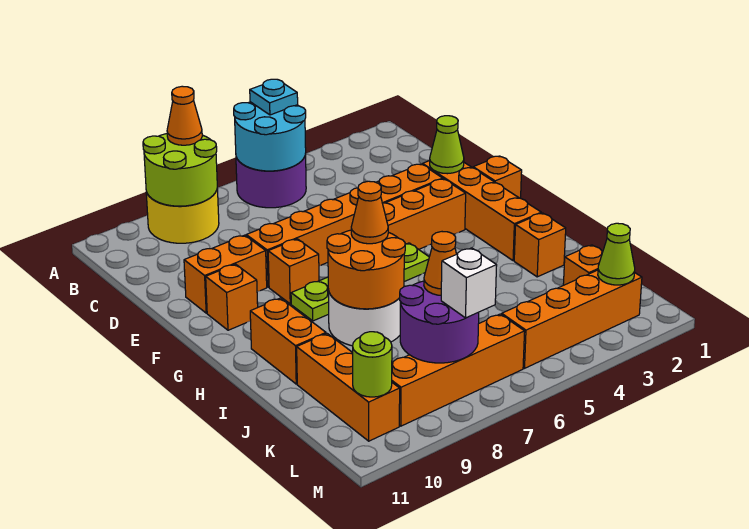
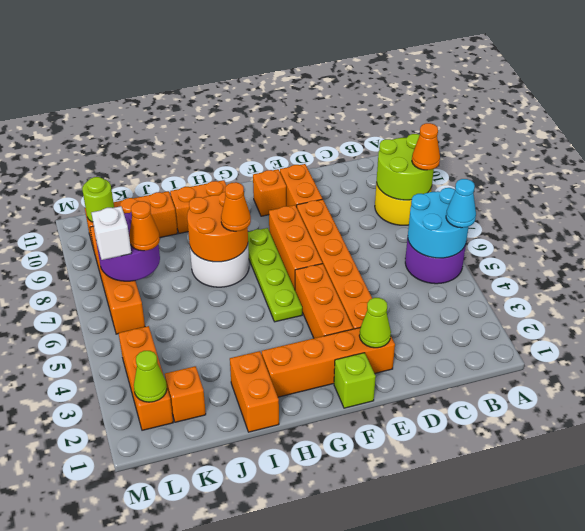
cyan 1x1 plate [250,79,298,115] -> cyan 1x1 cone [446,179,476,228]
orange 1x1 brick [473,156,522,198] -> lime 1x1 brick [334,353,376,408]
orange 1x1 brick [268,239,319,304] -> orange 1x3 brick [269,205,322,289]
orange 1x1 brick [514,213,566,277] -> orange 1x2 brick [230,351,279,432]
orange 1x4 brick [502,270,642,368] -> orange 1x3 brick [118,326,173,430]

